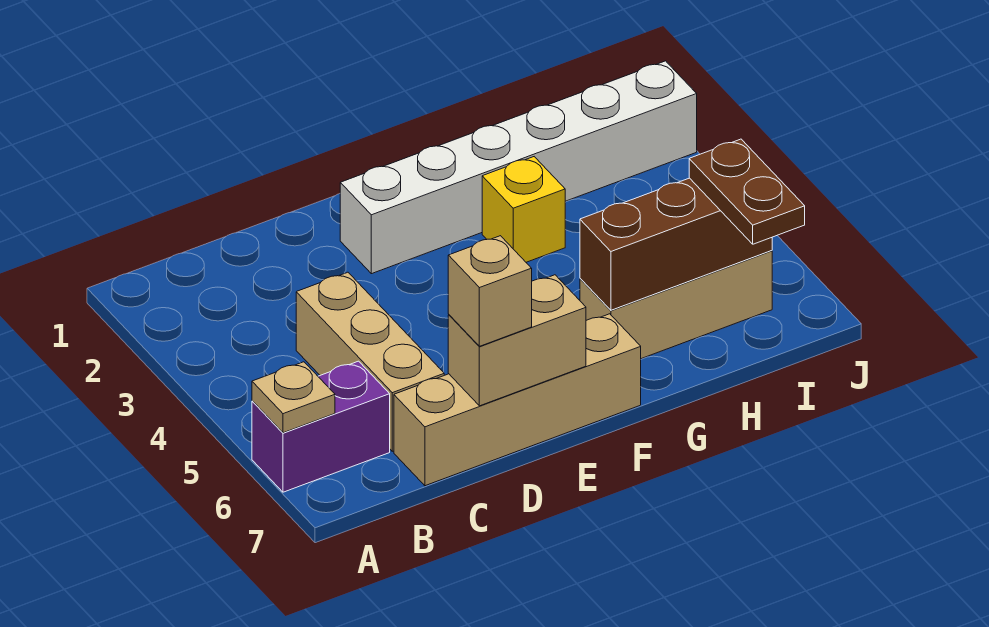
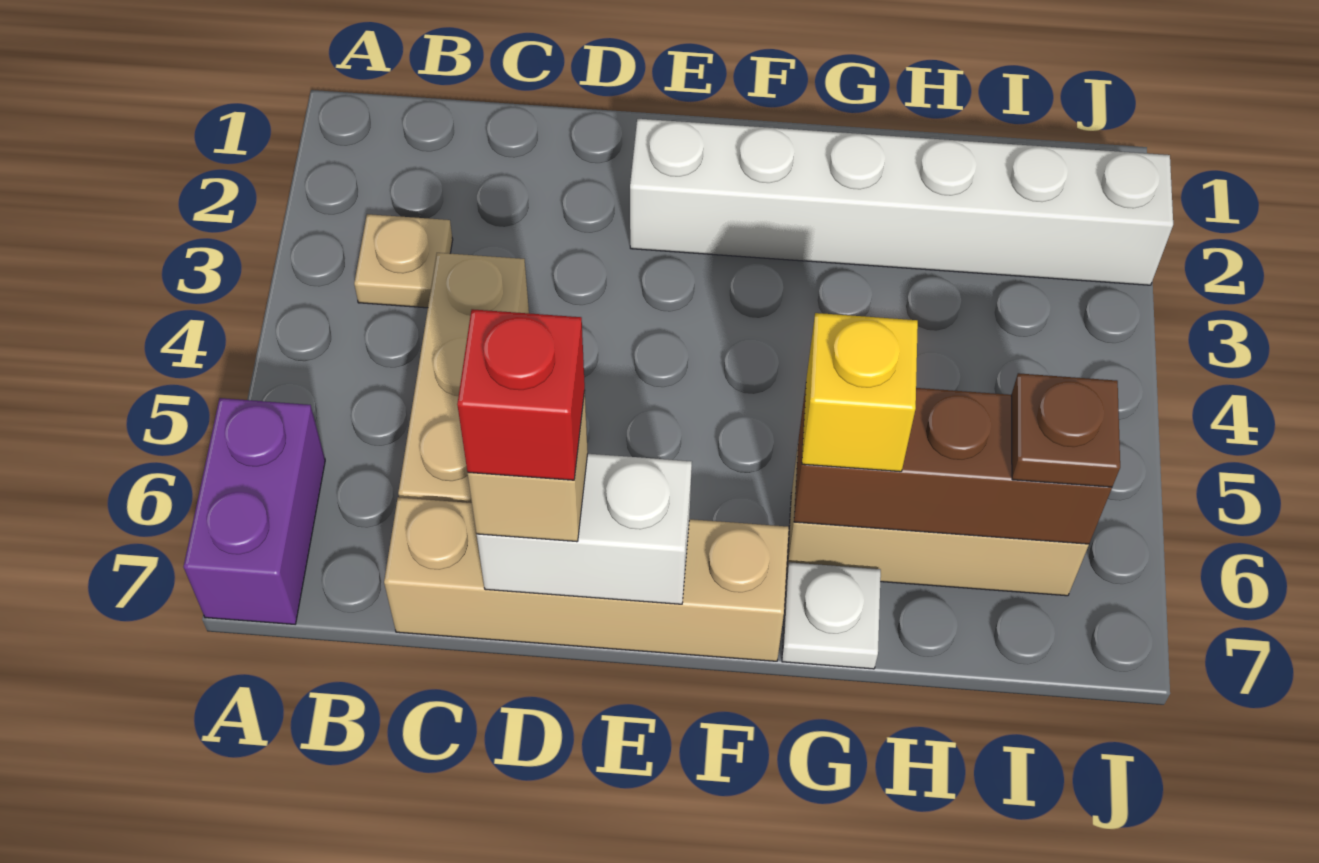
purple 1x2 brick [252,361,390,492] -> purple 1x2 brick turned to [184,398,325,624]
tan 1x1 plate [252,362,335,433] -> tan 1x1 plate moved to [354,214,453,308]
tan 1x2 brick [448,275,586,406] -> white 1x2 brick [477,454,692,604]
none -> red 1x1 brick [457,309,585,480]
yellow 1x1 brick [482,157,565,262] -> yellow 1x1 brick moved to [802,313,918,472]
none -> white 1x1 plate [782,562,881,669]
brown 1x2 plate [689,139,805,244] -> brown 1x1 plate [1012,373,1120,487]

